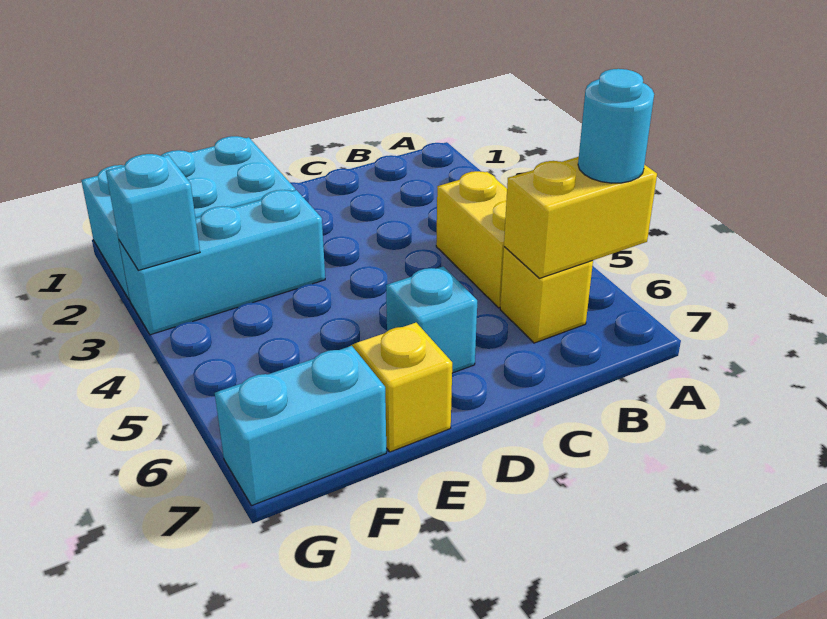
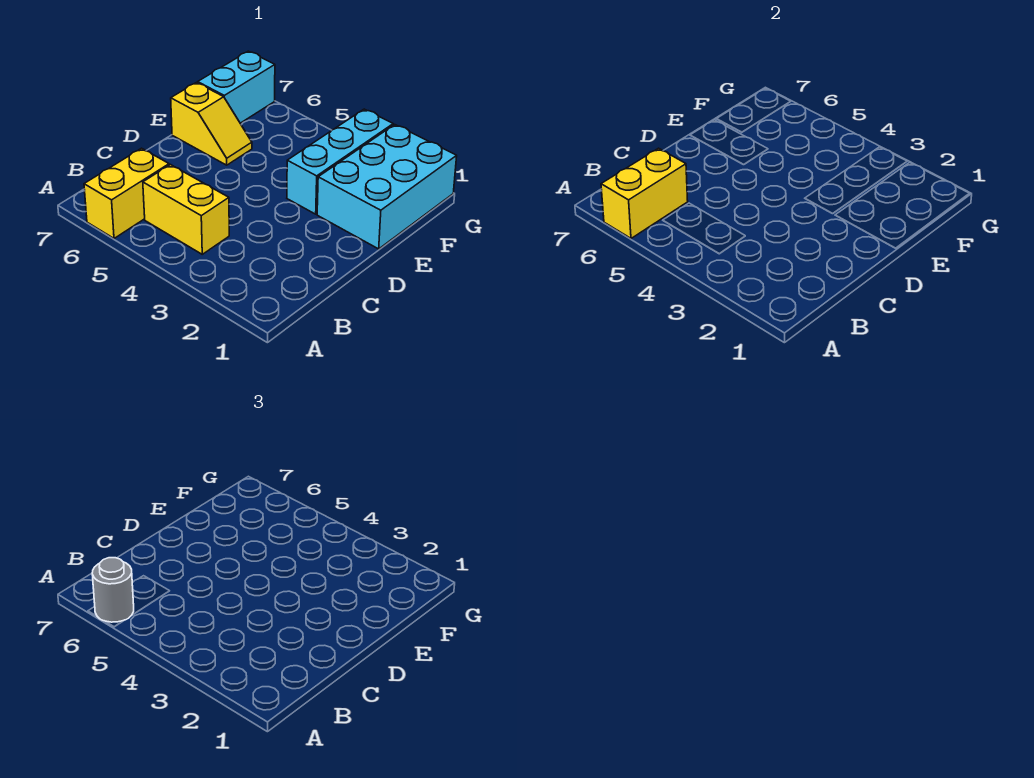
cyan 1x1 round brick [578,69,654,183] -> grey 1x1 round brick [92,558,134,622]
yellow 1x1 brick [500,247,593,343] -> yellow 1x2 brick [84,148,169,238]
cyan 1x1 brick [386,266,477,373] -> none
cyan 1x1 brick [106,154,200,270] -> none

